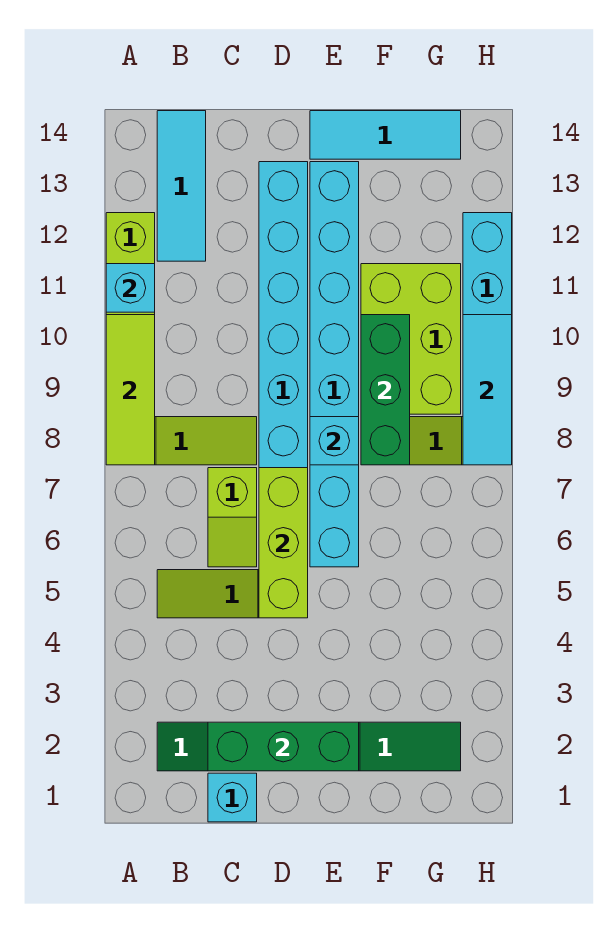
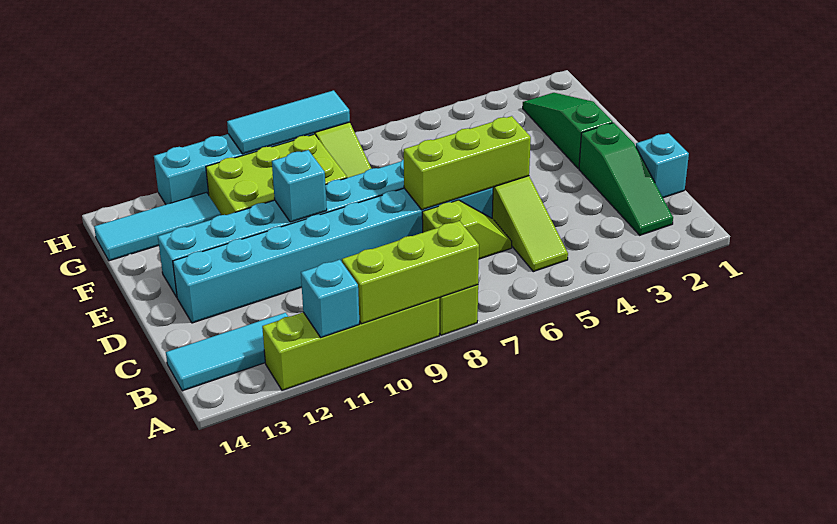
lime 1x3 tile [106,315,155,465] -> lime 1x3 brick [342,221,479,324]
green 1x3 brick [208,722,359,771] -> none
cyan 1x1 brick [310,417,359,465] -> cyan 1x1 brick moved to [272,150,327,222]
cyan 1x3 tile [310,111,461,159] -> cyan 1x3 tile turned to [94,192,221,261]
green 1x3 brick [361,315,410,465] -> none

